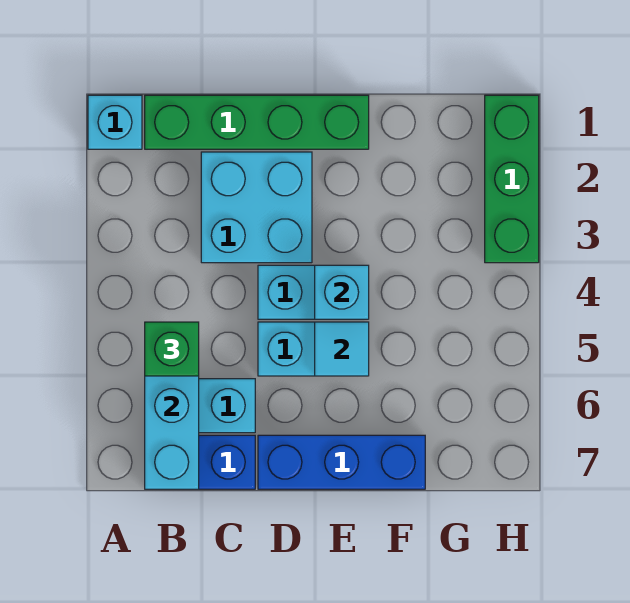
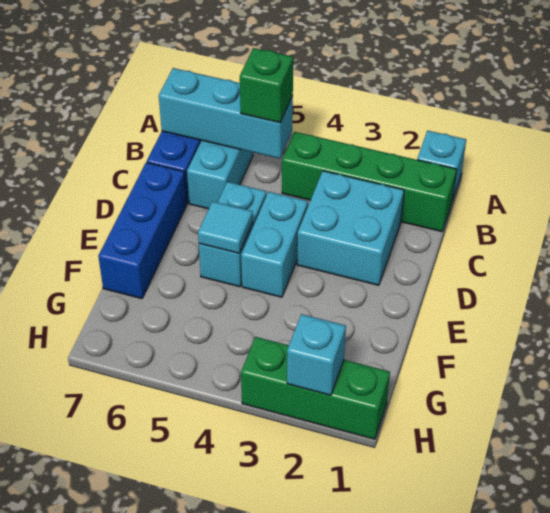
green 1x4 brick [145,95,369,149] -> green 1x4 brick turned to [282,132,457,232]
cyan 1x1 brick [315,265,369,319] -> cyan 1x1 brick moved to [287,314,346,395]

